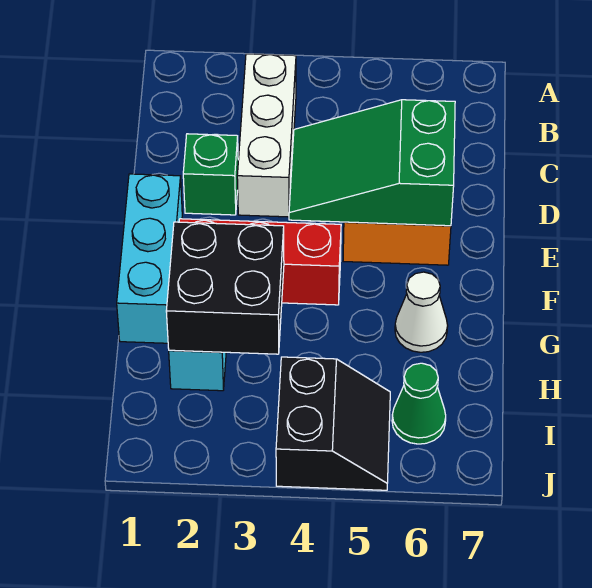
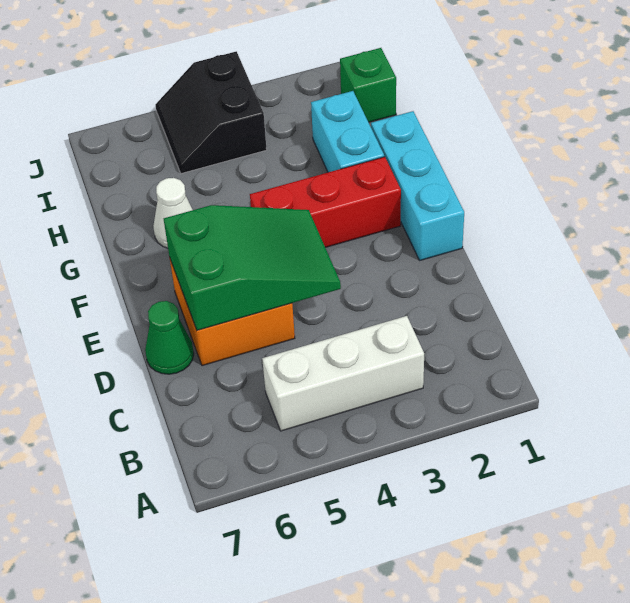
white 1x3 brick [237,54,296,217] -> white 1x3 brick turned to [262,316,424,431]
green 1x1 brick [183,134,238,215] -> green 1x1 brick moved to [340,48,396,122]
black 2x2 brick [166,222,284,354] -> none
green 1x1 cone [392,363,446,444] -> green 1x1 cone moved to [145,301,194,374]

